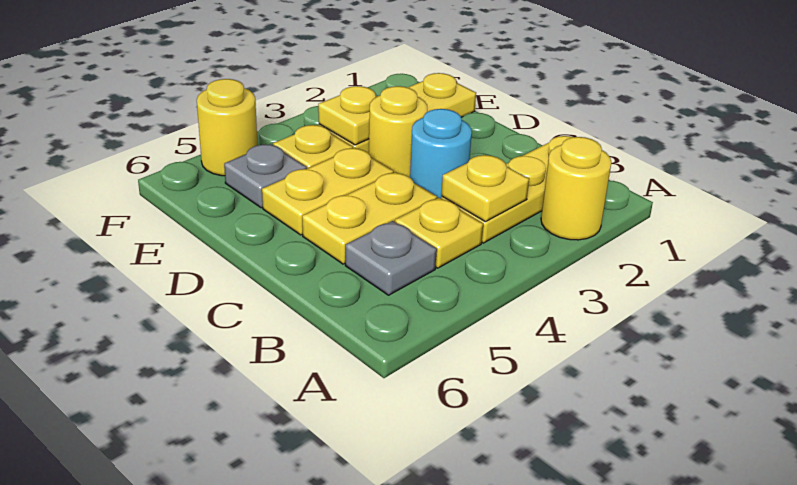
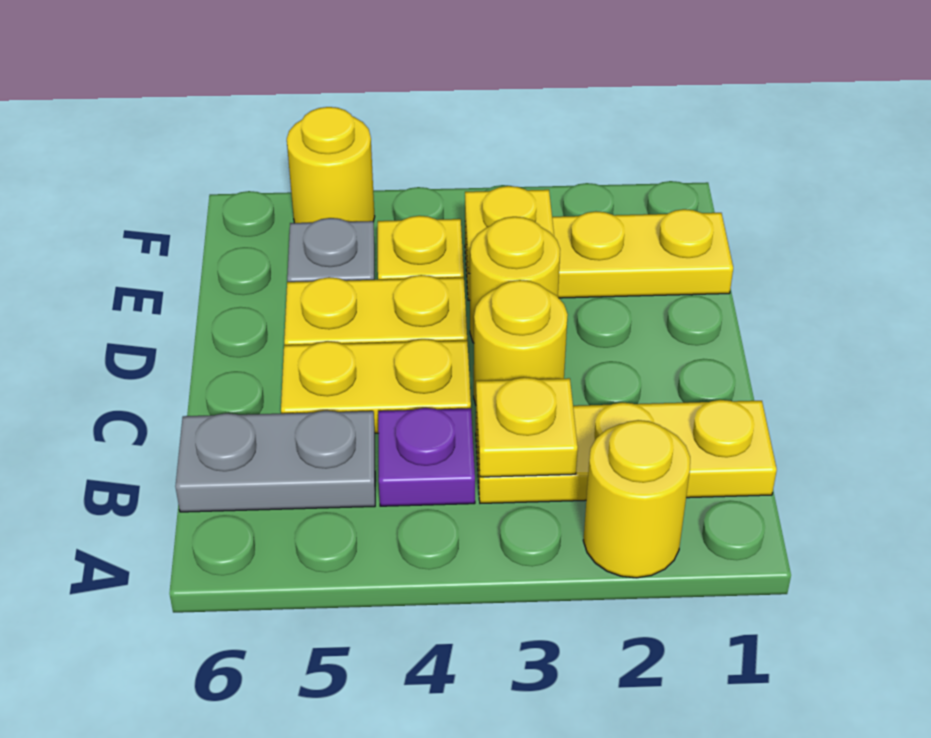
yellow 1x1 plate [395,198,483,268] -> purple 1x1 plate [378,408,475,506]
grey 1x1 plate [345,221,437,295] -> grey 1x2 plate [175,411,375,512]
cyan 1x1 round brick [410,109,472,198] -> yellow 1x1 round brick [474,280,568,404]

